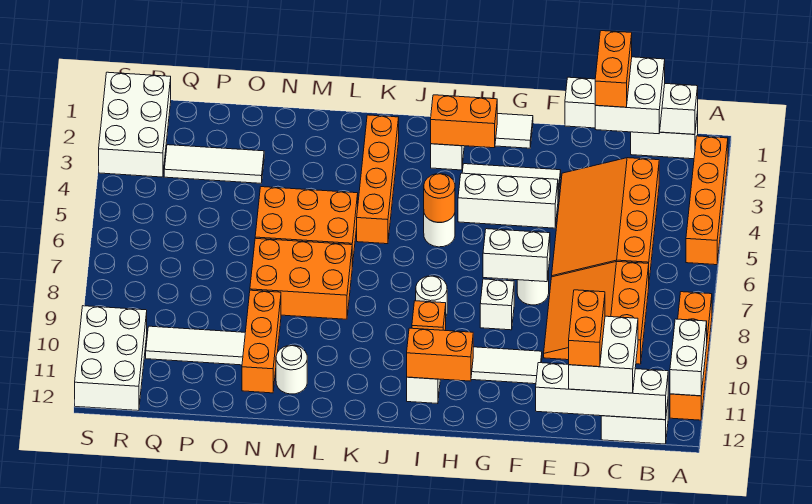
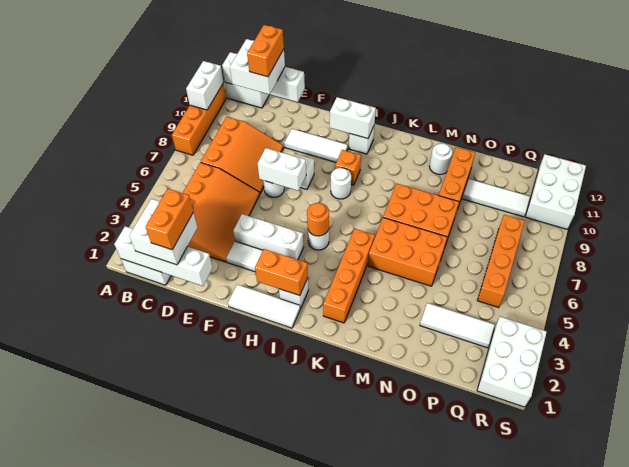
orange 1x4 brick [686,136,728,265] -> orange 1x4 brick moved to [477,215,525,308]
orange 1x2 brick [407,328,473,381] -> white 1x2 brick [330,97,376,139]

